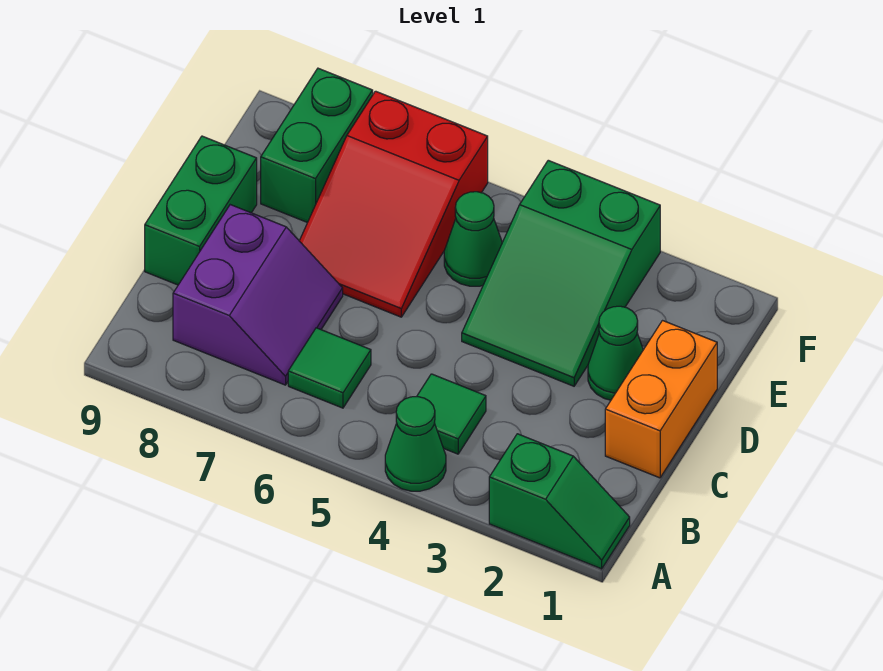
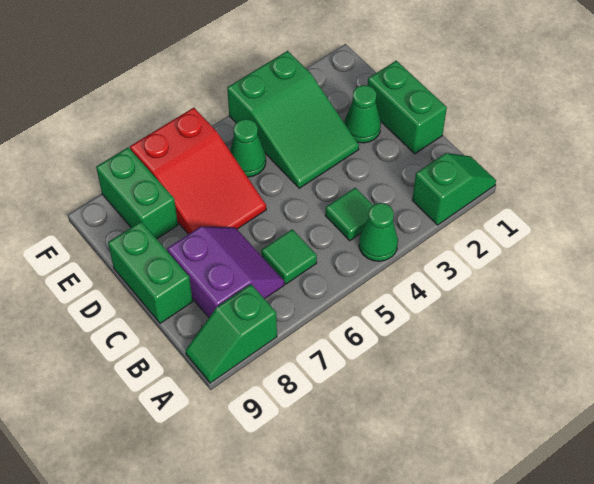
none -> green 1x2 slope [185,284,277,383]
orange 1x2 brick [605,321,717,478] -> green 1x2 brick [368,61,447,154]

